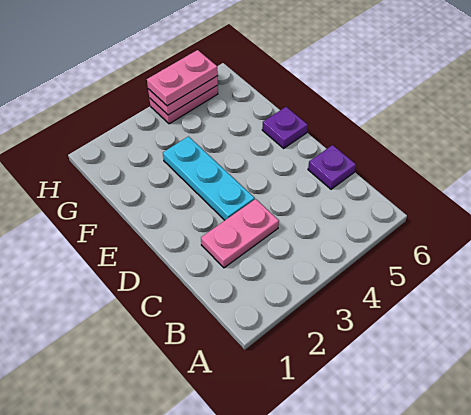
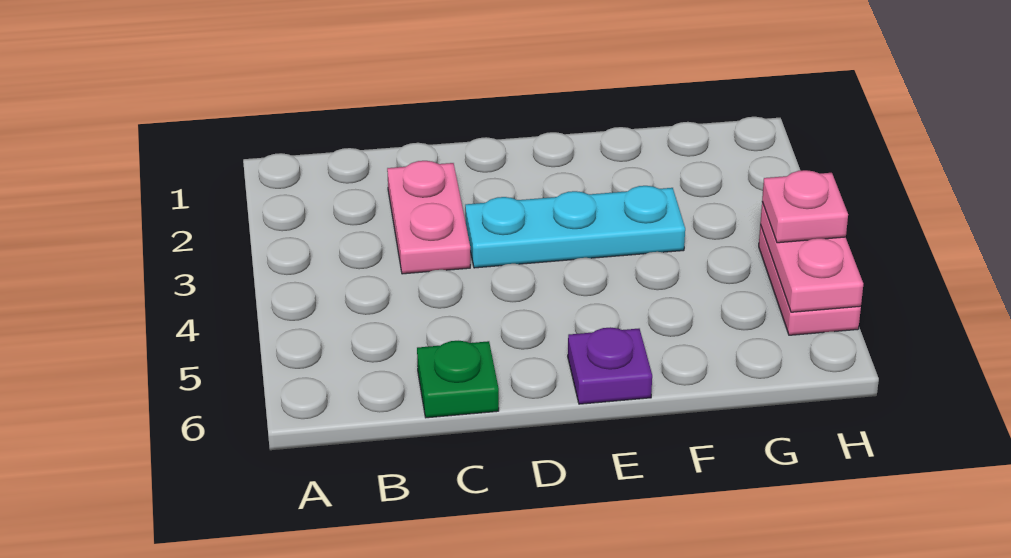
purple 1x1 plate [308,145,356,189] -> green 1x1 plate [417,341,499,418]
pink 1x2 plate [147,50,218,106] -> pink 1x1 plate [762,170,848,243]

